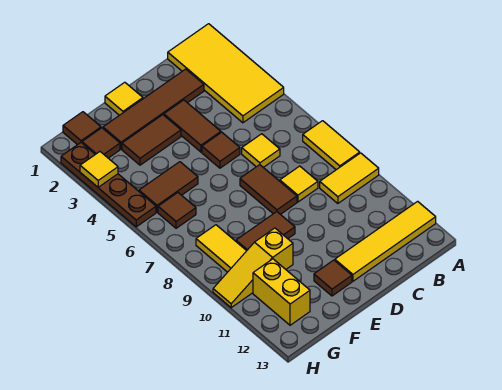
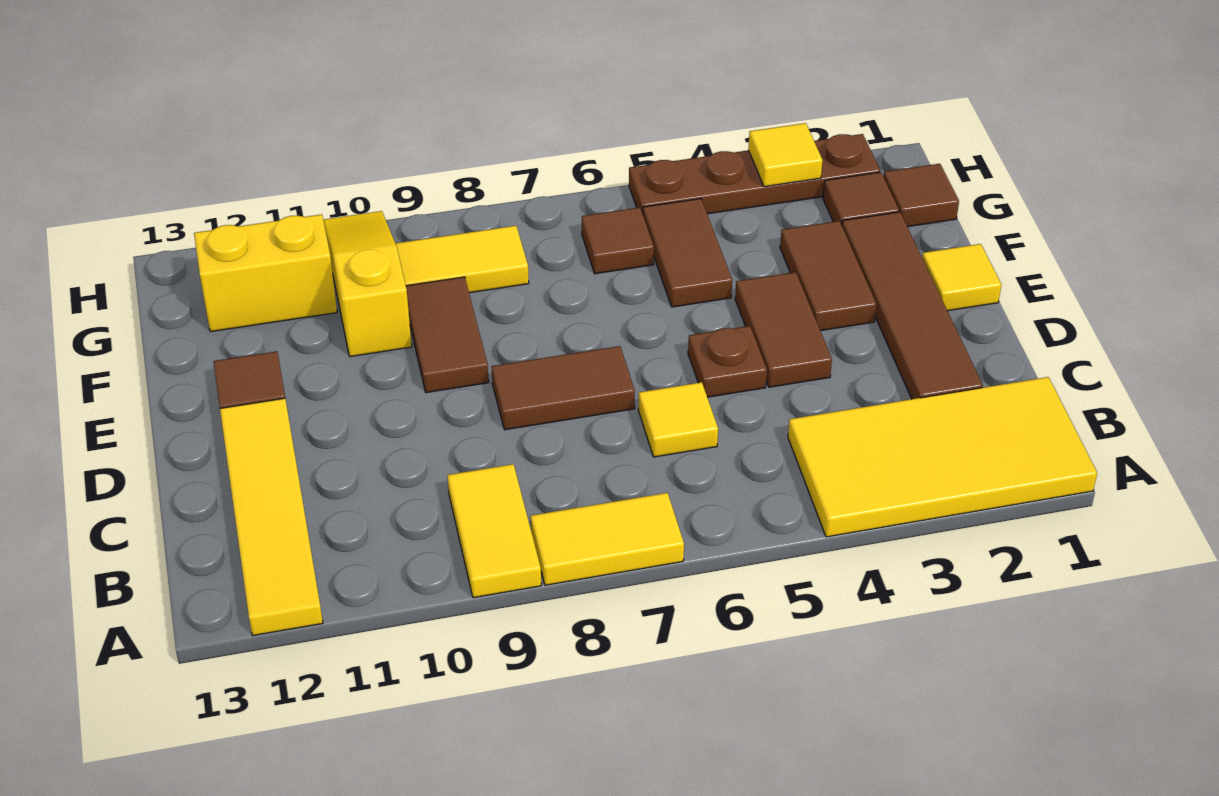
yellow 1x1 tile [280,166,318,202] -> none
brown 1x2 tile [164,100,221,152] -> brown 1x2 tile turned to [735,272,832,387]
brown 1x1 tile [202,132,240,168] -> brown 1x1 plate [688,326,767,397]

